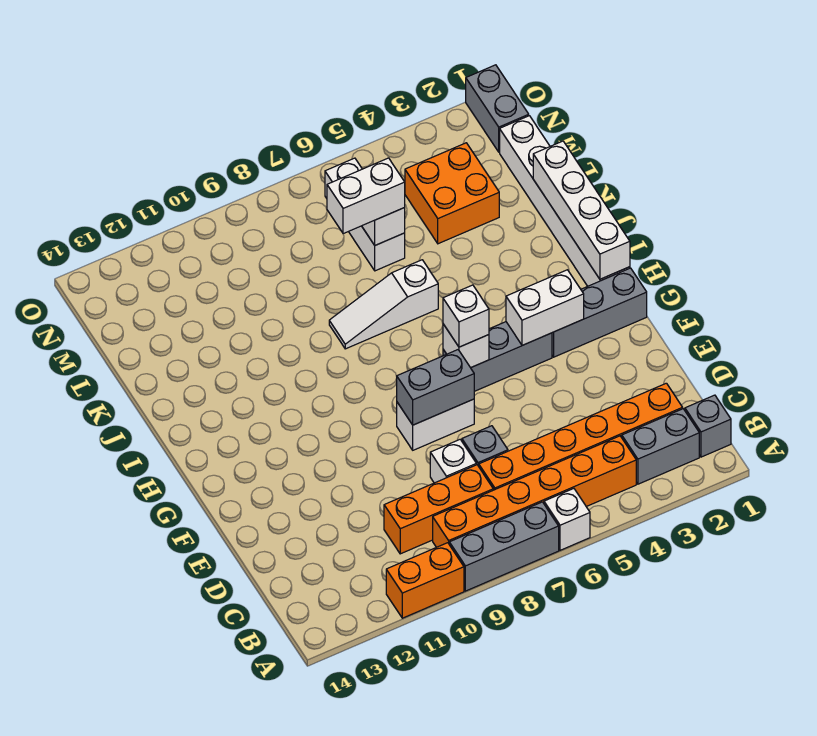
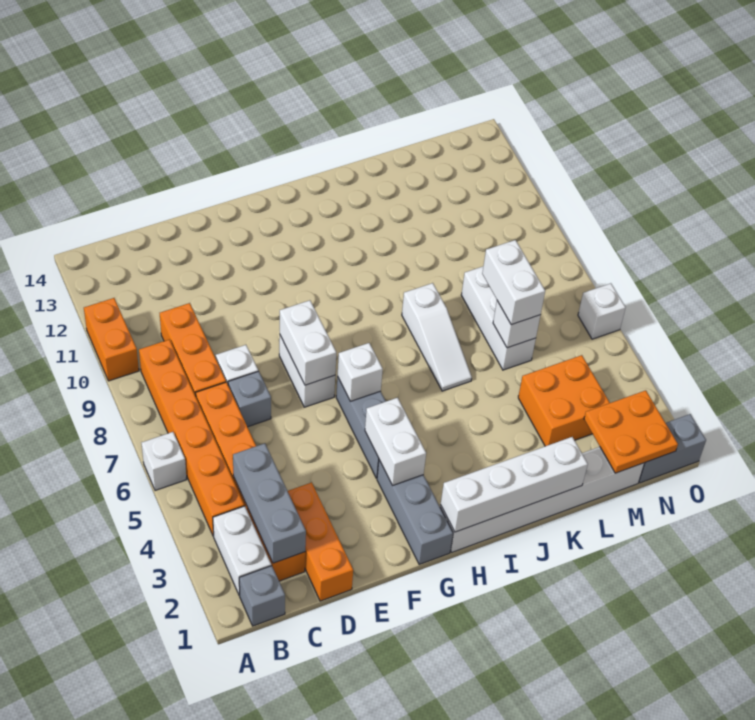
grey 1x3 brick [449,502,559,591] -> grey 1x3 brick moved to [233,443,306,563]
grey 1x2 brick [622,409,699,484] -> white 1x2 brick [213,506,271,596]
none -> orange 1x3 brick [288,482,353,601]
grey 1x2 brick [397,350,474,425] -> white 1x2 brick [280,300,336,385]
white 1x1 brick [443,285,489,347] -> white 1x1 brick moved to [578,283,626,339]
white 1x3 slope [329,260,438,349] -> white 1x3 slope turned to [402,283,472,391]
white 1x3 brick [325,158,405,271] -> white 1x3 brick turned to [461,267,536,370]
none -> orange 2x2 plate [584,390,678,473]

